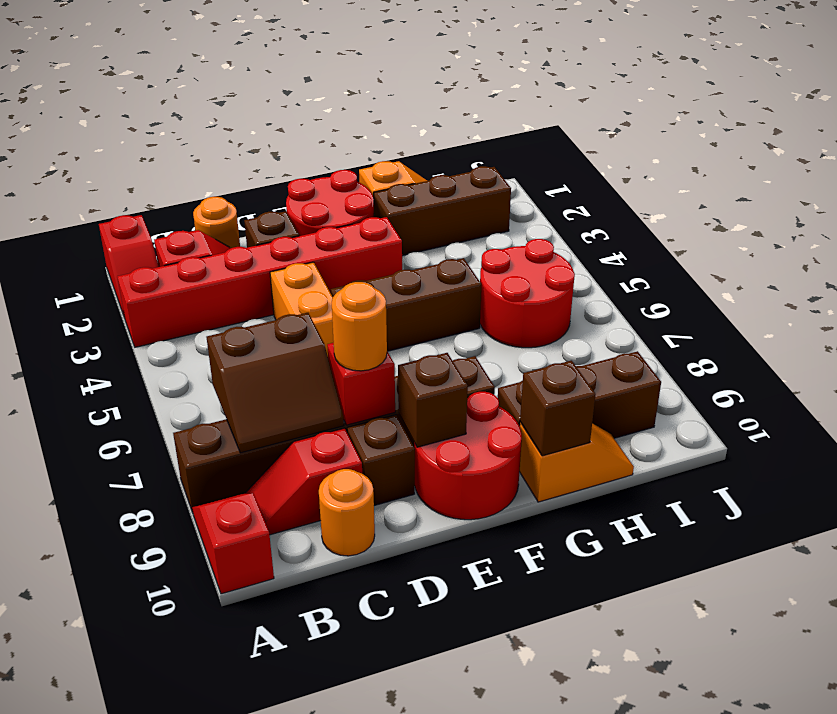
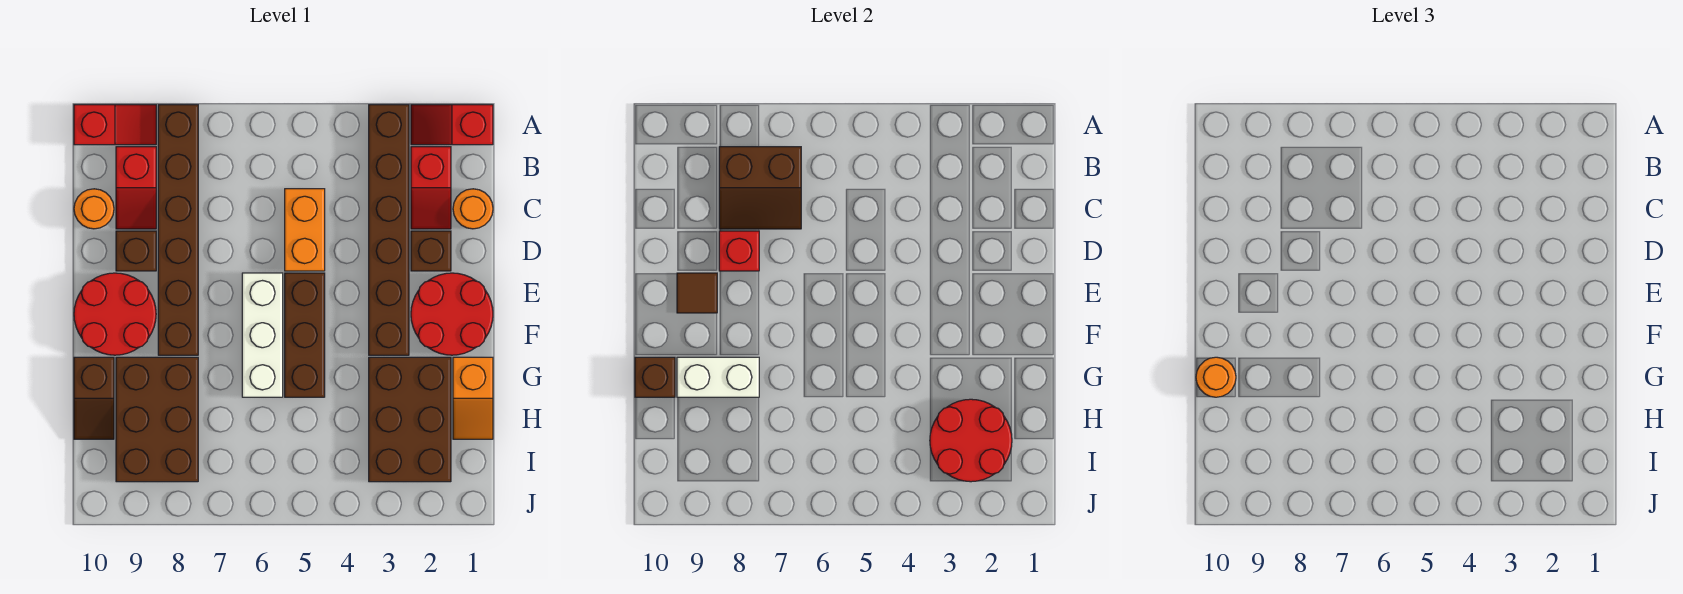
red 1x6 brick [117,217,402,347] -> brown 1x6 brick [369,105,409,355]
brown 2x2 slope [207,313,344,453] -> brown 2x2 slope turned to [719,147,801,229]
red 1x2 slope [246,428,362,535] -> red 1x2 slope turned to [116,147,156,229]
orange 1x2 brick [270,262,334,356] -> orange 1x2 brick turned to [285,189,325,271]
orange 1x1 round brick [332,282,387,371] -> orange 1x1 round brick moved to [1196,357,1236,397]
none -> white 1x3 brick [242,273,283,397]
brown 1x1 brick [398,353,468,447] -> brown 1x1 tile [677,273,717,313]
brown 1x3 brick [374,166,511,256] -> brown 2x3 brick [369,357,451,482]
none -> white 1x2 brick [677,357,759,397]
brown 1x3 brick [498,351,661,438] -> brown 2x3 brick [116,357,198,482]
orange 1x2 slope [519,423,634,502] -> brown 1x2 slope [74,357,114,439]
red 2x2 round brick [480,239,575,348] -> red 2x2 round brick moved to [930,399,1012,482]

